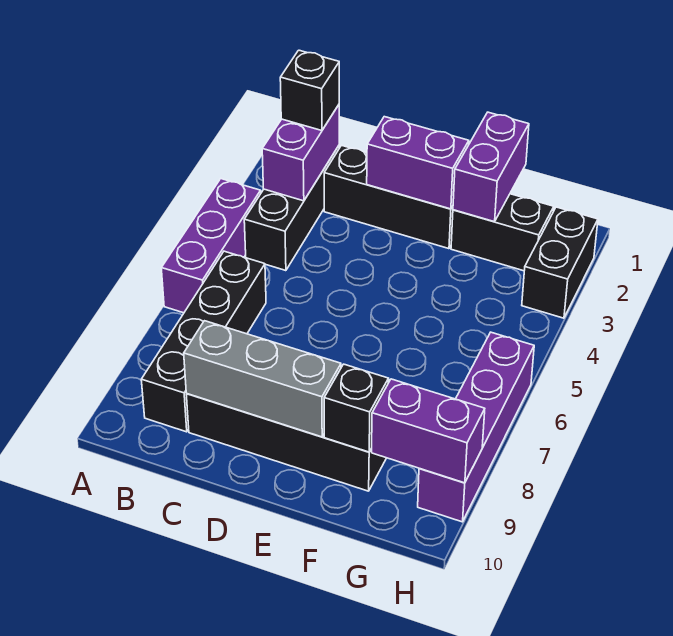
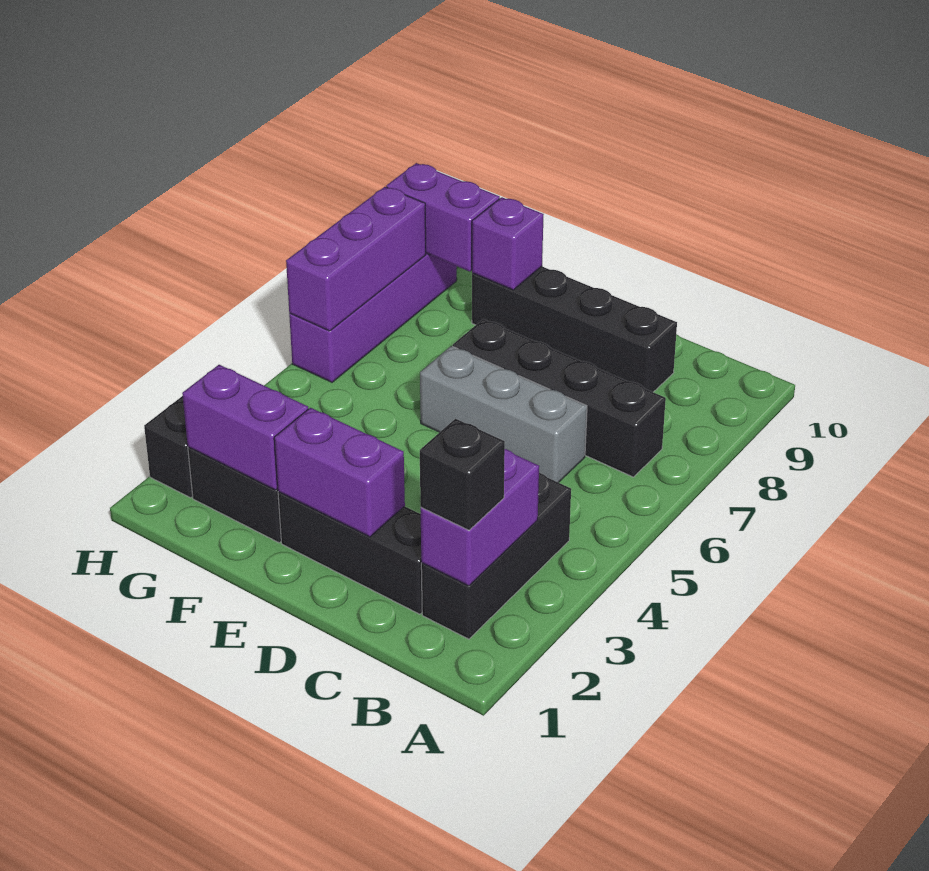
purple 1x3 brick [161,179,261,313] -> purple 1x3 brick moved to [286,187,426,331]
black 1x4 brick [141,251,266,432] -> black 1x4 brick turned to [453,319,666,477]
grey 1x3 brick [184,321,341,437] -> grey 1x3 brick moved to [420,346,587,483]
purple 1x2 brick [453,112,529,222] -> purple 1x2 brick turned to [182,365,308,490]
black 1x1 brick [324,364,389,452] -> purple 1x1 brick [472,197,544,290]

